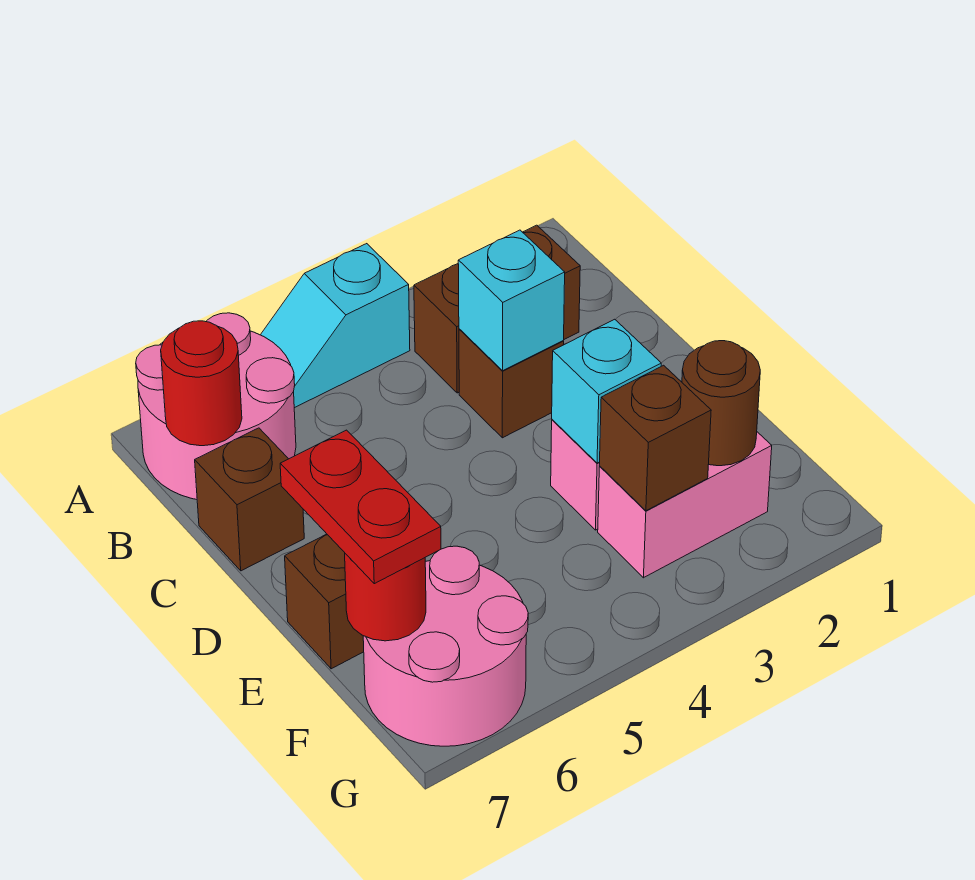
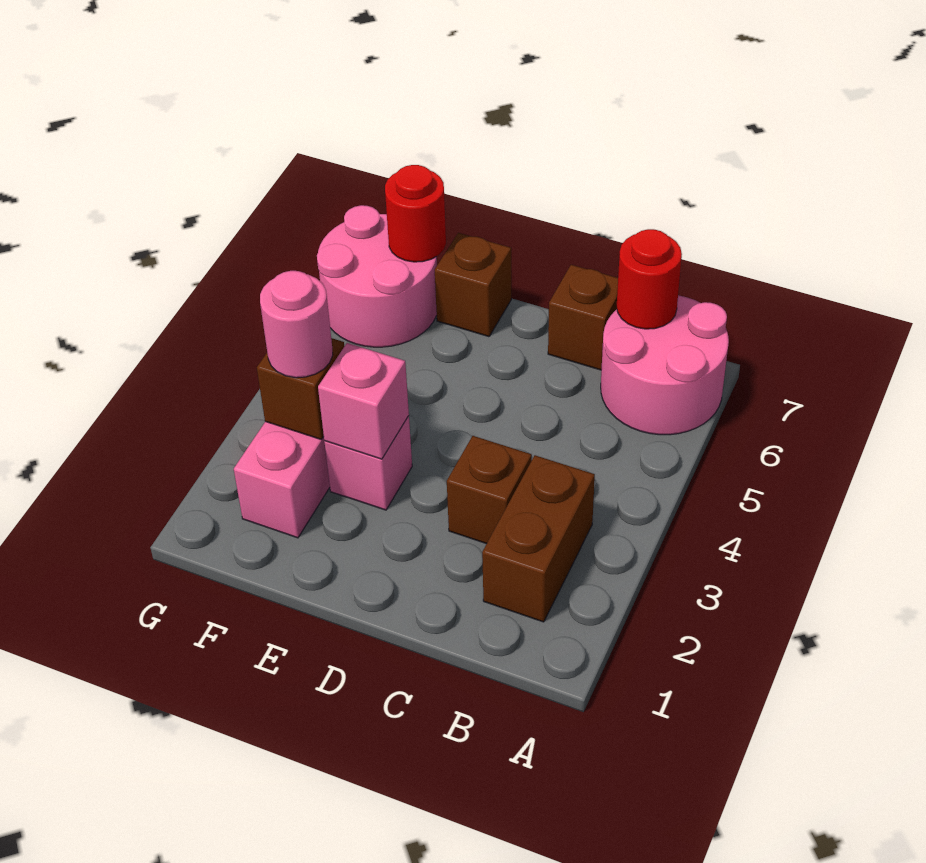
cyan 1x2 slope [261,244,410,408] -> none
cyan 1x1 brick [458,230,565,371] -> none
cyan 1x1 brick [552,319,661,463] -> pink 1x1 brick [318,343,409,459]
red 1x2 plate [280,430,441,584] -> none
brown 1x1 round brick [682,341,760,466] -> none
none -> pink 1x1 round brick [260,271,333,378]

